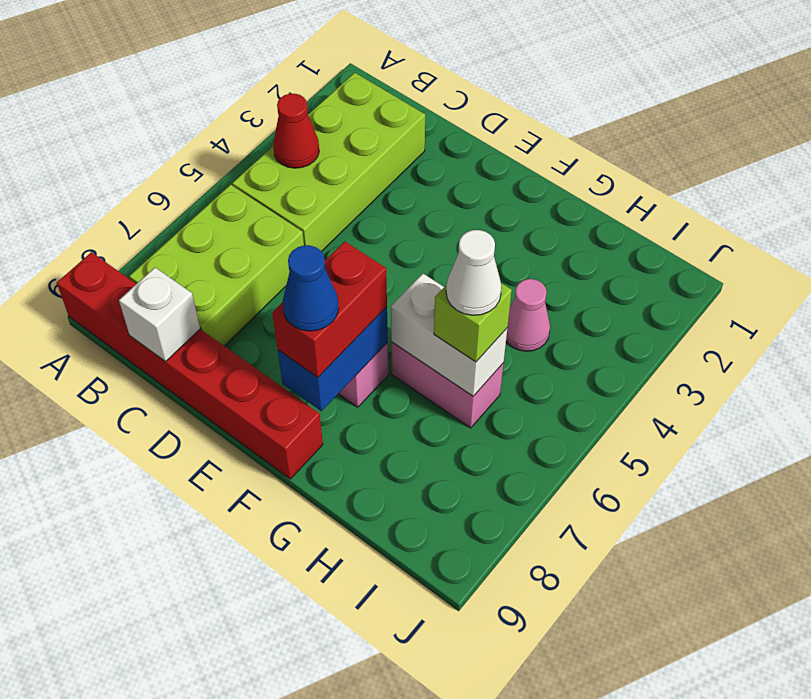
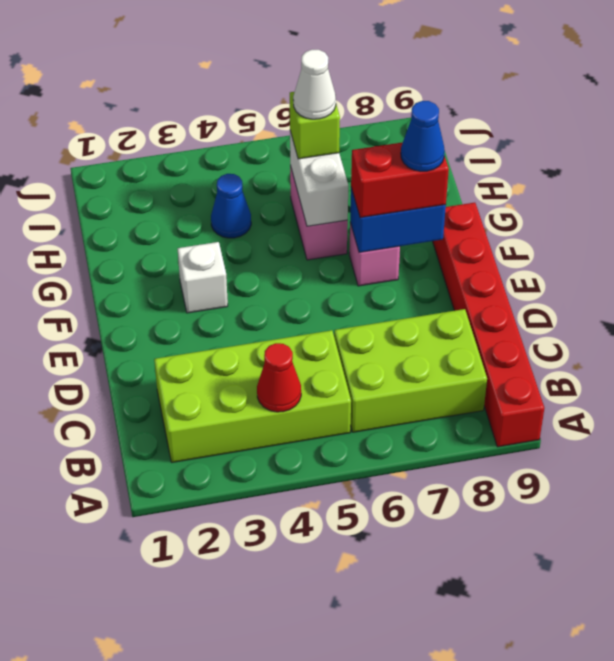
white 1x1 brick [119,268,200,362] -> white 1x1 brick moved to [178,242,228,313]
pink 1x1 cone [506,279,550,351] -> blue 1x1 cone [211,174,251,238]

